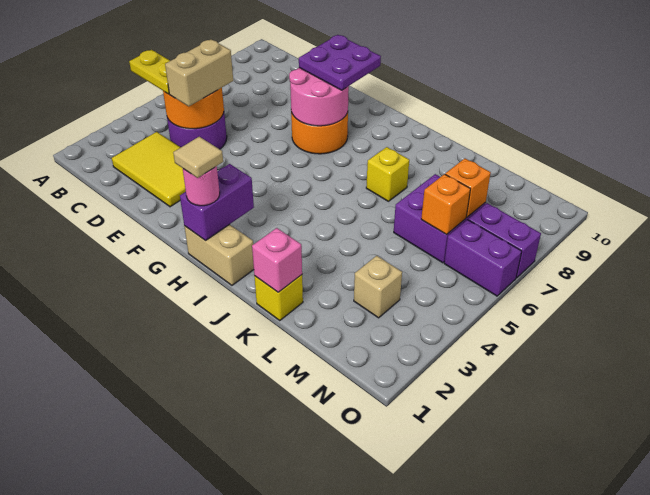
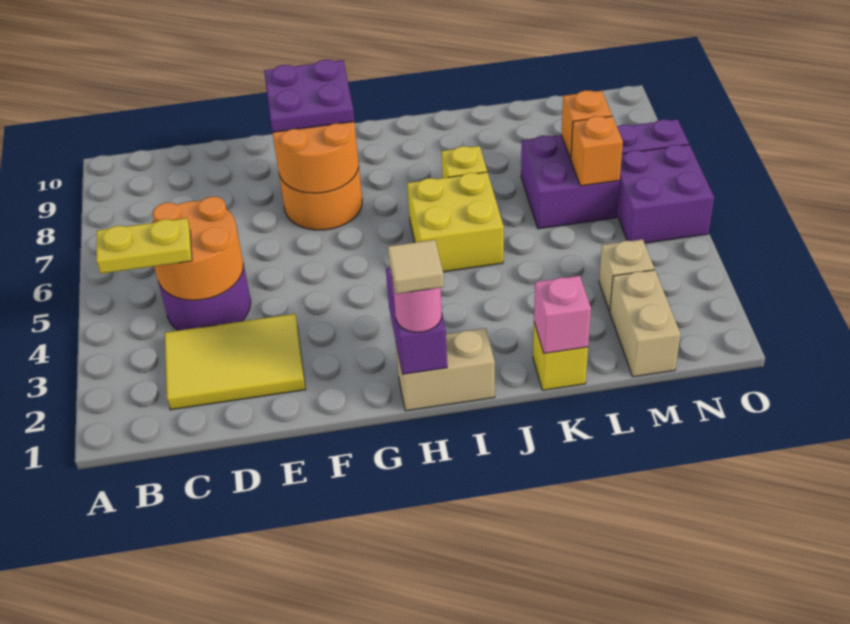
tan 1x2 brick [165,39,233,106] -> tan 1x2 brick moved to [610,270,680,377]
pink 2x2 round brick [289,68,349,126] -> orange 2x2 round brick [273,122,359,193]
none -> yellow 2x2 brick [407,172,504,272]
purple 1x2 brick [444,220,522,296] -> purple 2x2 brick [617,145,714,243]

